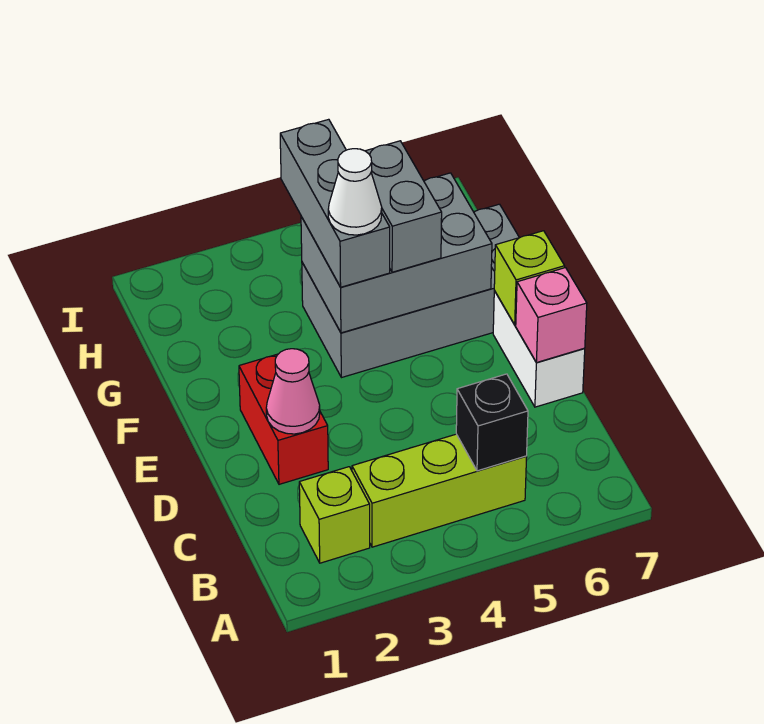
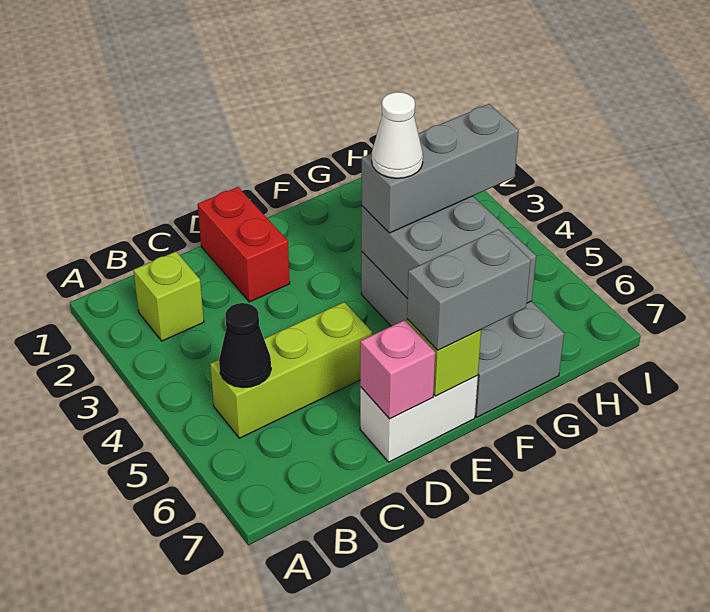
lime 1x3 brick [352,434,527,547] -> lime 1x3 brick turned to [210,302,372,438]
black 1x1 brick [456,374,528,471] -> black 1x1 cone [219,303,271,388]
red 1x2 brick [239,354,328,484] -> red 1x2 brick turned to [198,187,290,302]
pink 1x1 cone [266,349,320,434] -> none
grey 1x2 brick [366,141,442,272] -> grey 1x2 brick moved to [407,229,531,350]

